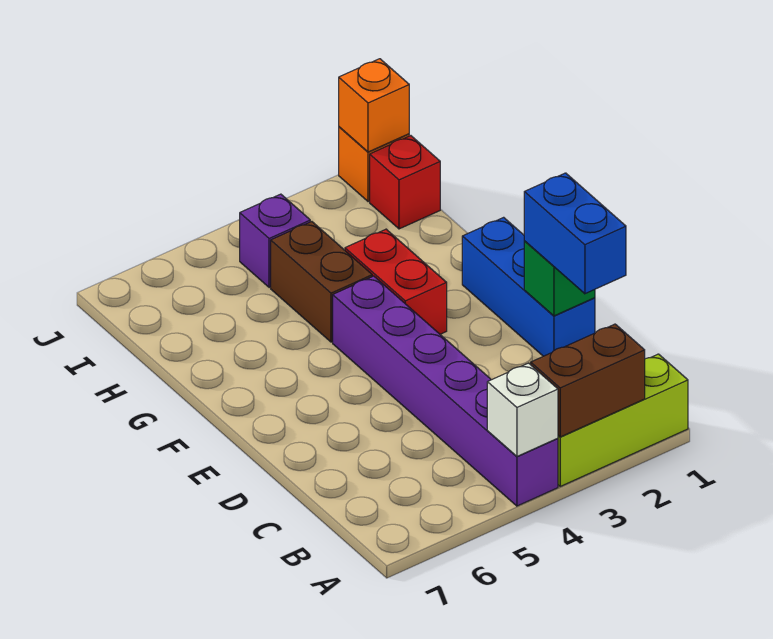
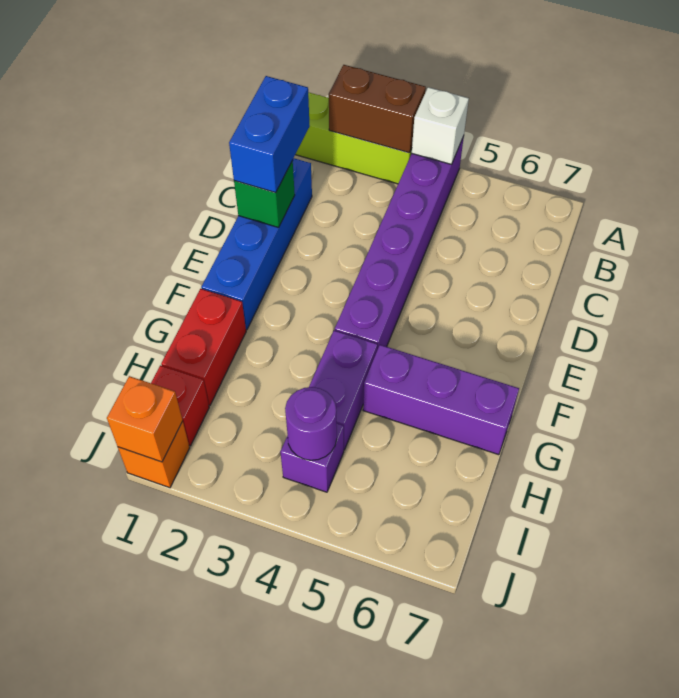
blue 1x3 brick [462,217,595,356] -> blue 1x4 brick [201,158,312,330]
red 1x2 brick [345,229,447,334] -> red 1x2 brick moved to [161,289,246,405]
brown 1x2 brick [271,222,372,342] -> purple 1x2 brick [309,330,377,450]
none -> purple 1x3 brick [363,345,519,455]
none -> purple 1x1 round brick [285,387,337,460]

